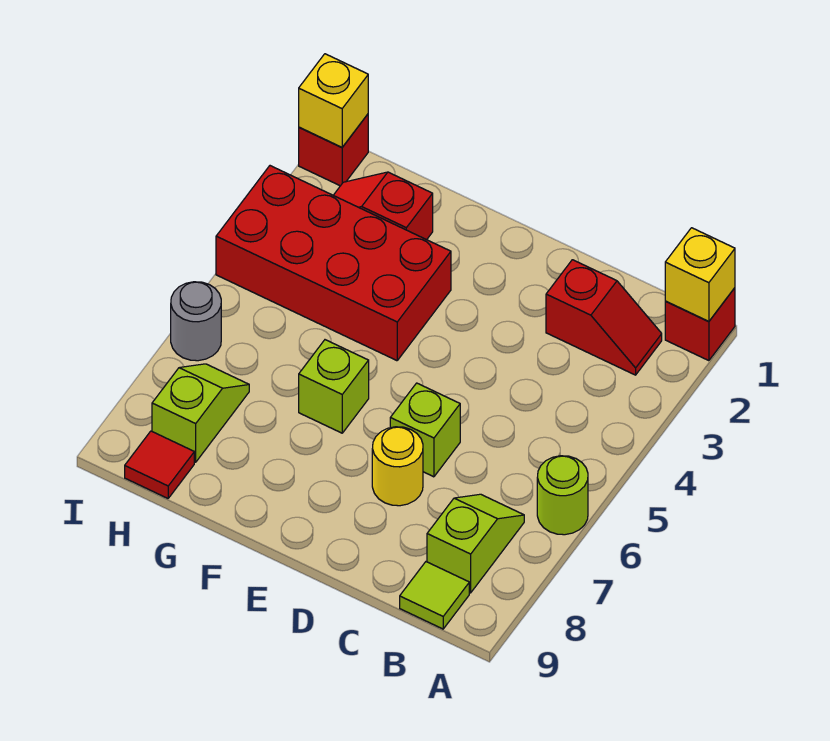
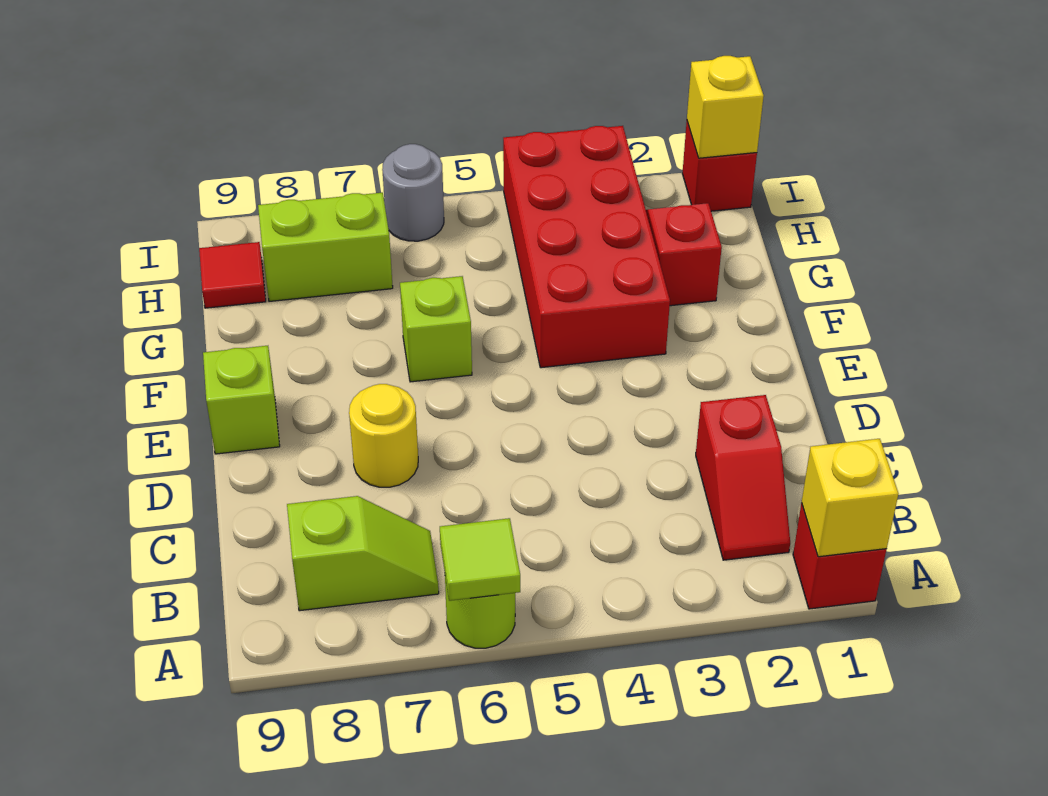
lime 1x1 tile [400,562,469,629] -> lime 1x1 tile moved to [440,518,520,601]
lime 1x1 brick [390,383,460,477] -> lime 1x1 brick moved to [203,346,280,454]
lime 1x2 slope [152,364,249,462] -> lime 1x2 brick [258,193,393,301]

